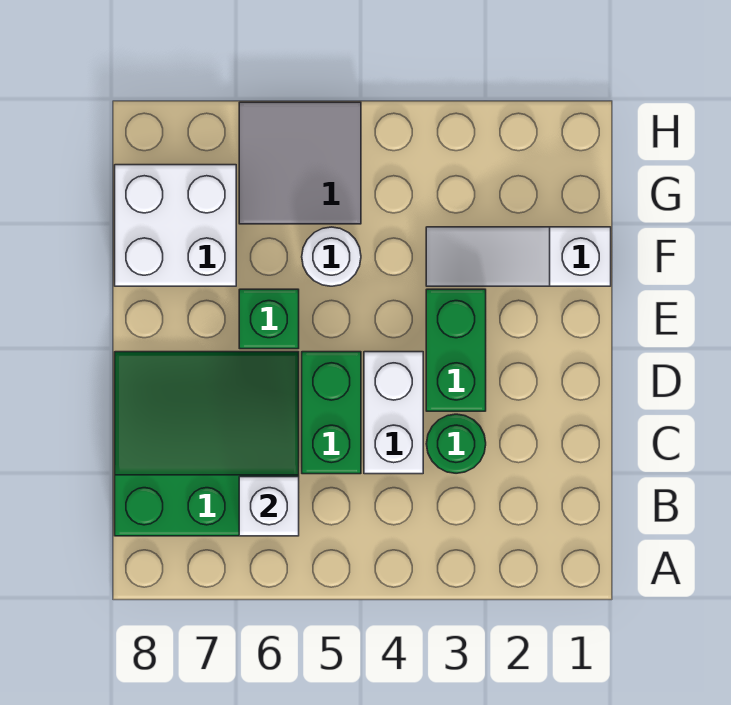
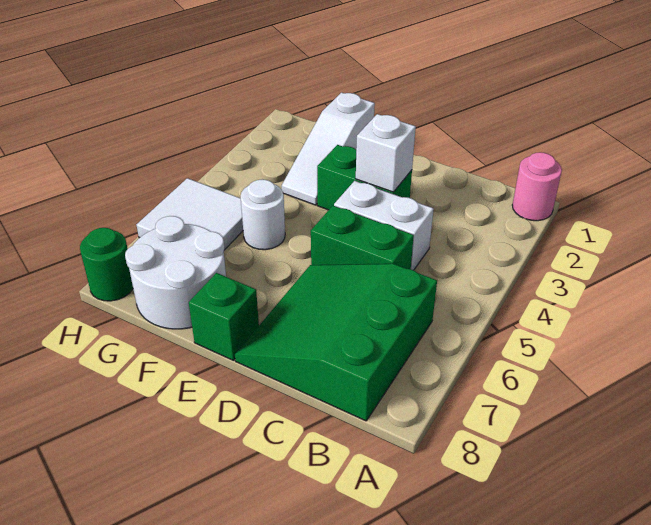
none -> pink 1x1 round brick [512,152,562,221]
white 1x1 brick [239,477,299,536] -> white 1x1 brick moved to [356,114,416,192]
green 1x1 round brick [426,414,486,473] -> green 1x1 round brick moved to [80,228,133,301]
green 1x1 brick [239,289,299,349] -> green 1x1 brick moved to [189,273,259,360]
white 2x2 brick [115,165,236,286] -> white 2x2 round brick [125,216,226,329]
grey 2x2 tile [239,102,361,224] -> white 2x2 tile [137,178,243,250]

